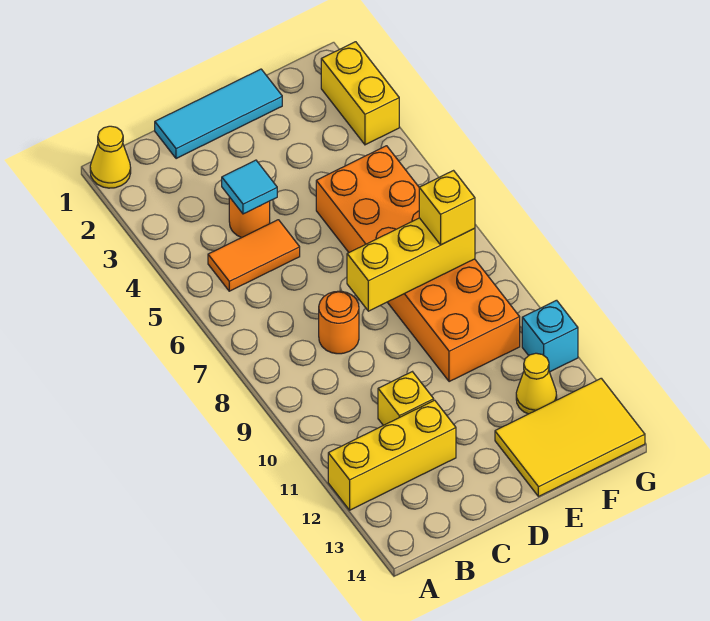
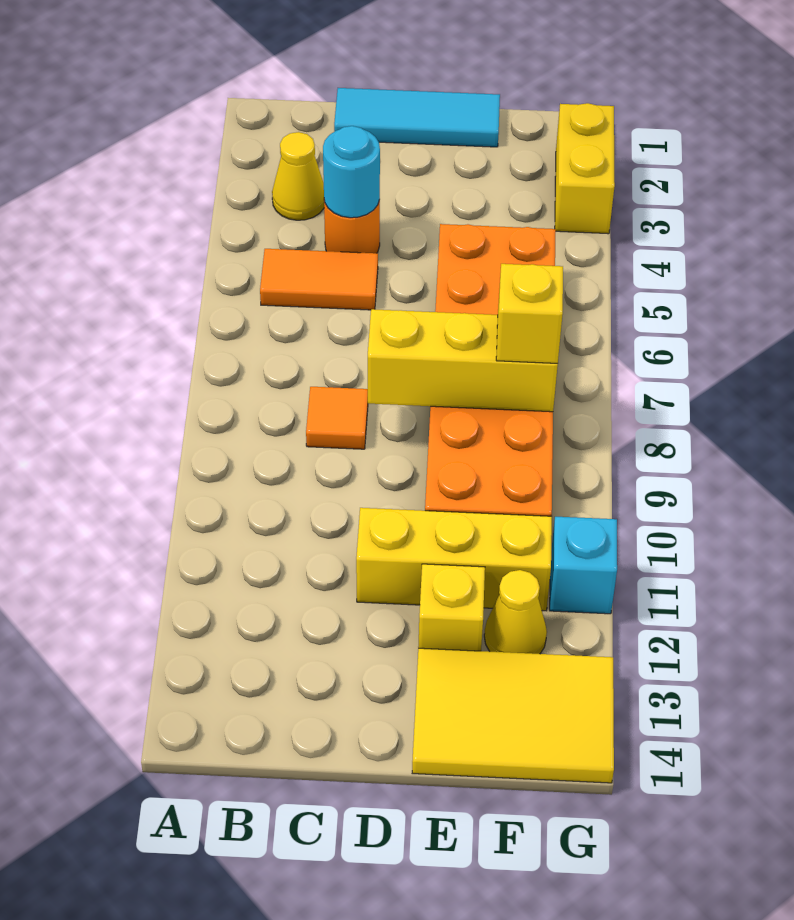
yellow 1x1 cone [90,126,131,188] -> yellow 1x1 cone moved to [272,132,324,220]
yellow 1x3 brick [328,400,456,510] -> yellow 1x3 brick moved to [356,508,552,611]
cyan 1x1 tile [222,160,277,214] -> cyan 1x1 round brick [323,126,380,218]
orange 1x1 round brick [319,291,359,354] -> orange 1x1 tile [306,387,368,449]
yellow 1x1 brick [378,372,434,425] -> yellow 1x1 brick moved to [418,564,485,651]

